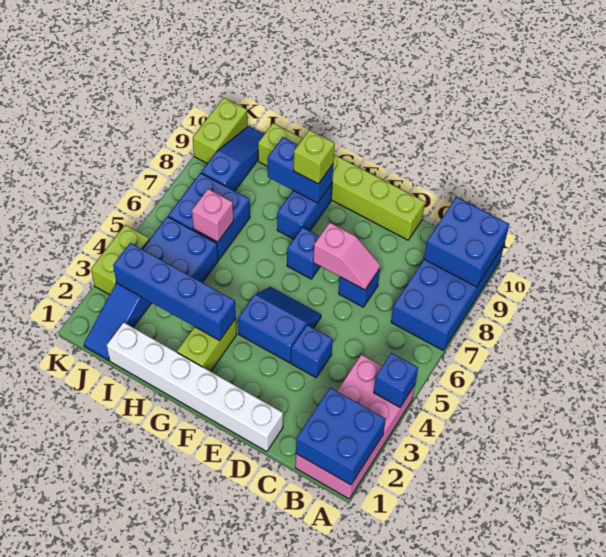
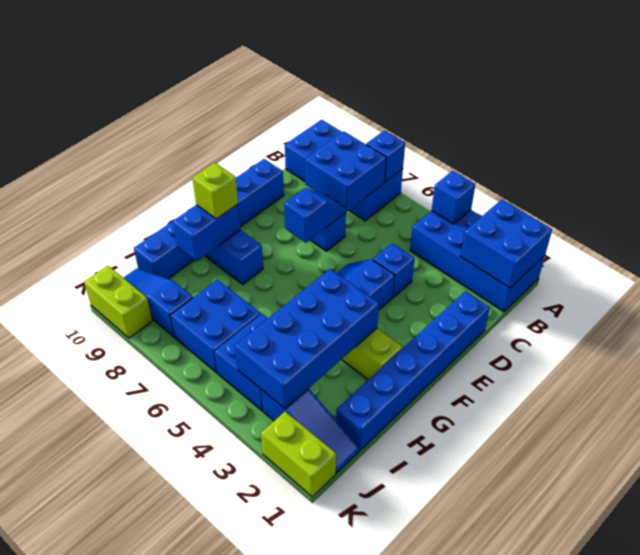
pink 2x4 brick [295,355,415,499] -> blue 2x4 brick [410,210,545,312]
blue 2x2 brick [424,197,509,287] -> blue 2x2 brick moved to [305,131,386,211]
white 1x6 brick [107,323,283,452] -> blue 1x6 brick [336,291,490,450]
pink 1x2 slope [313,222,380,290] -> blue 1x2 slope [284,188,346,243]
lime 1x6 brick [258,123,425,240] -> blue 1x6 brick [134,159,284,279]
blue 1x1 brick [287,227,320,279] -> blue 1x1 brick moved to [366,131,405,182]
blue 1x4 brick [113,243,236,341] -> blue 2x4 brick [235,269,379,409]
pink 1x1 brick [192,189,233,242] -> none
lime 1x2 brick [91,225,149,295] -> lime 1x2 brick moved to [261,412,336,497]

